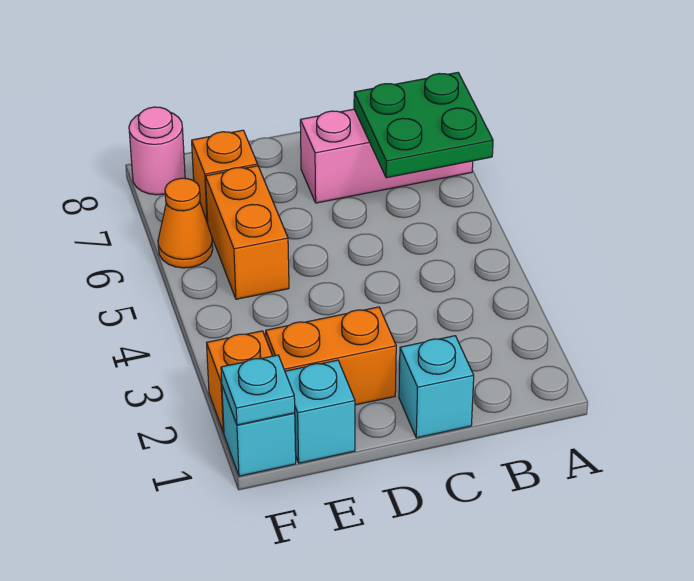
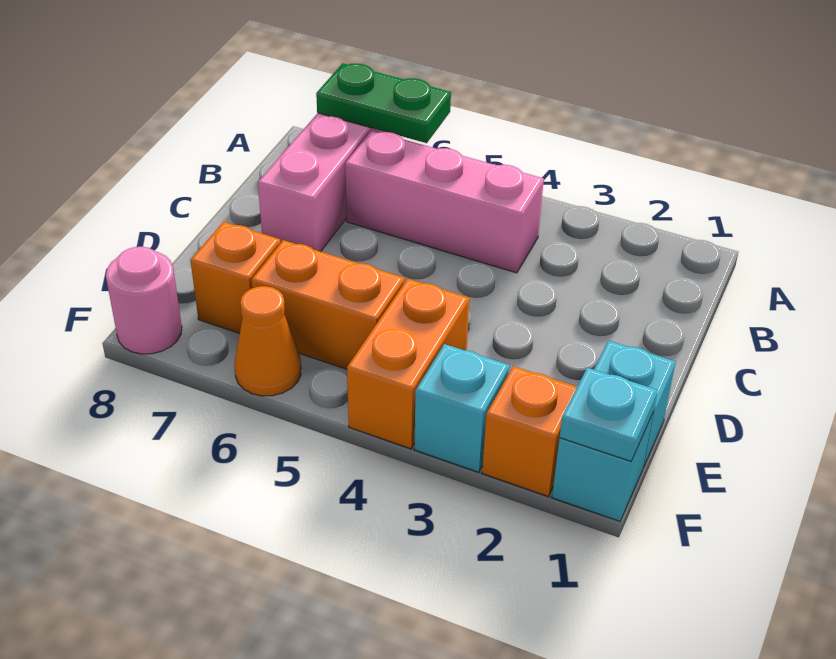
green 2x2 plate [354,73,493,178] -> green 1x2 plate [316,63,451,143]
none -> pink 1x3 brick [345,131,544,273]
cyan 1x1 brick [399,336,474,438] -> cyan 1x1 brick moved to [414,344,510,472]
orange 1x2 brick [266,307,396,405] -> orange 1x2 brick moved to [347,279,469,449]

